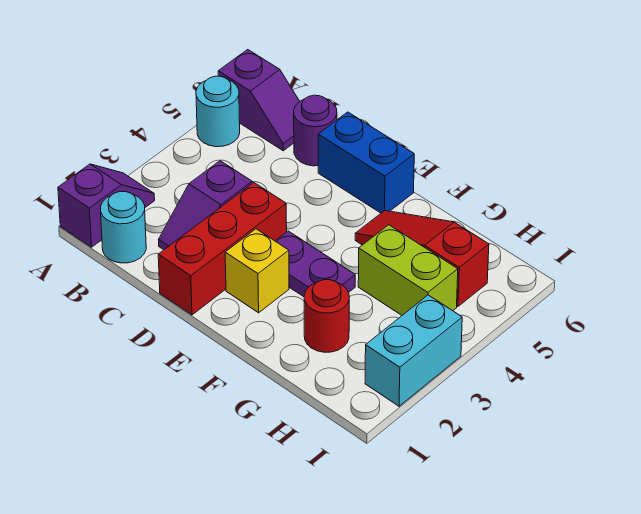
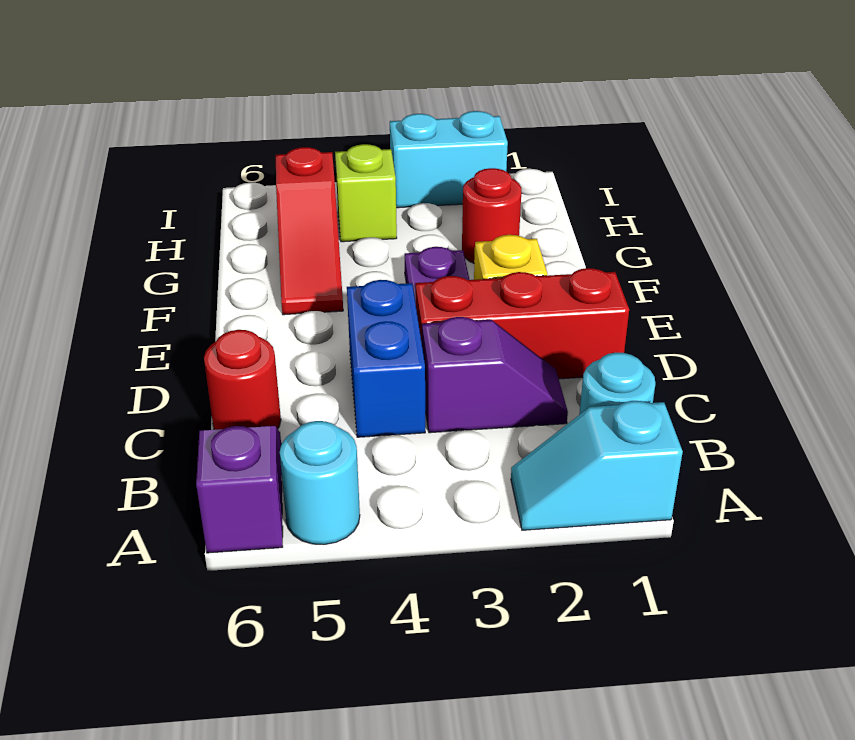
purple 1x2 slope [58,164,155,247] -> cyan 1x2 slope [511,401,683,530]
purple 1x1 round brick [294,95,337,166] -> red 1x1 round brick [204,330,281,430]
blue 1x2 brick [318,112,414,213] -> blue 1x2 brick moved to [347,280,425,437]
lime 1x2 brick [358,225,458,315] -> lime 1x1 brick [335,144,397,242]

